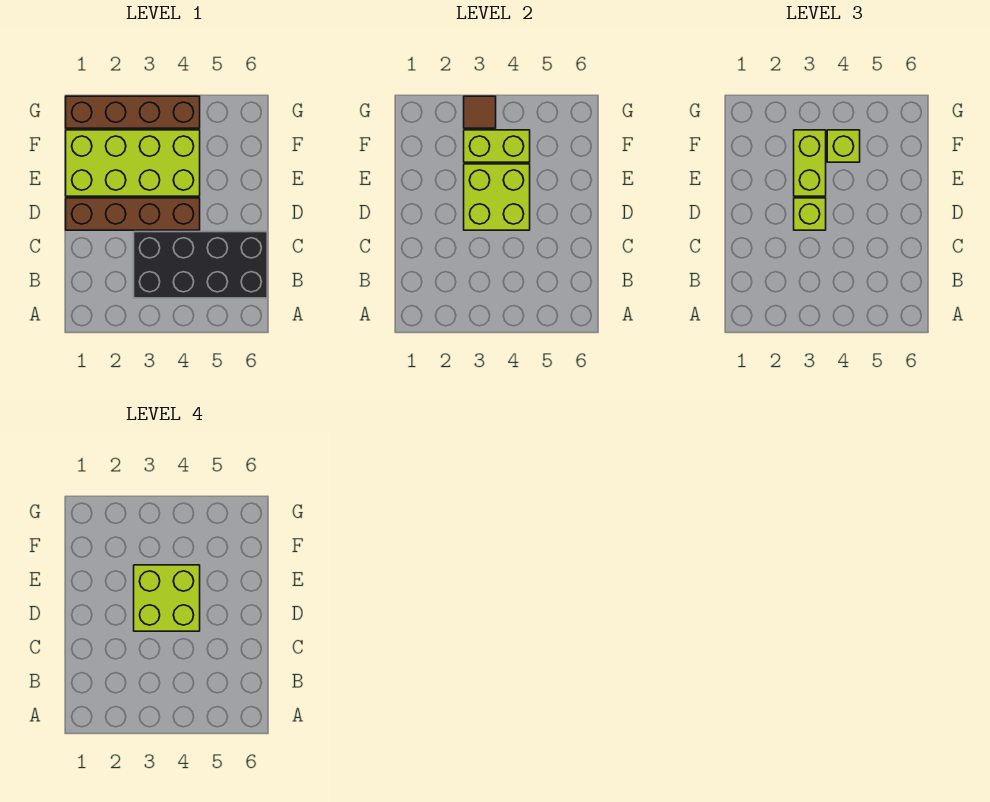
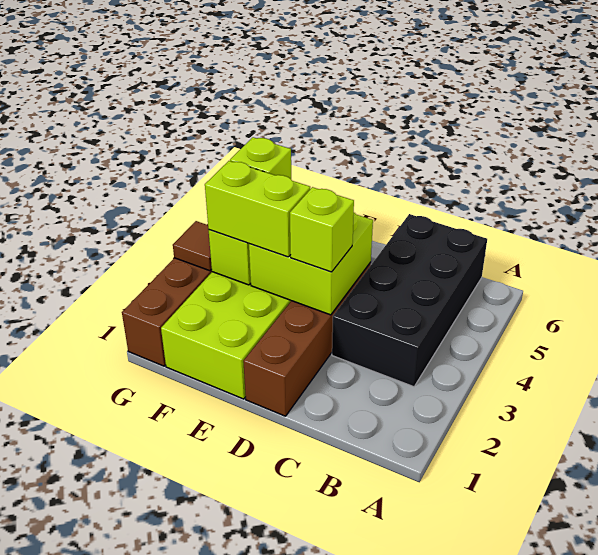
lime 2x2 brick [134,565,200,631] -> none

